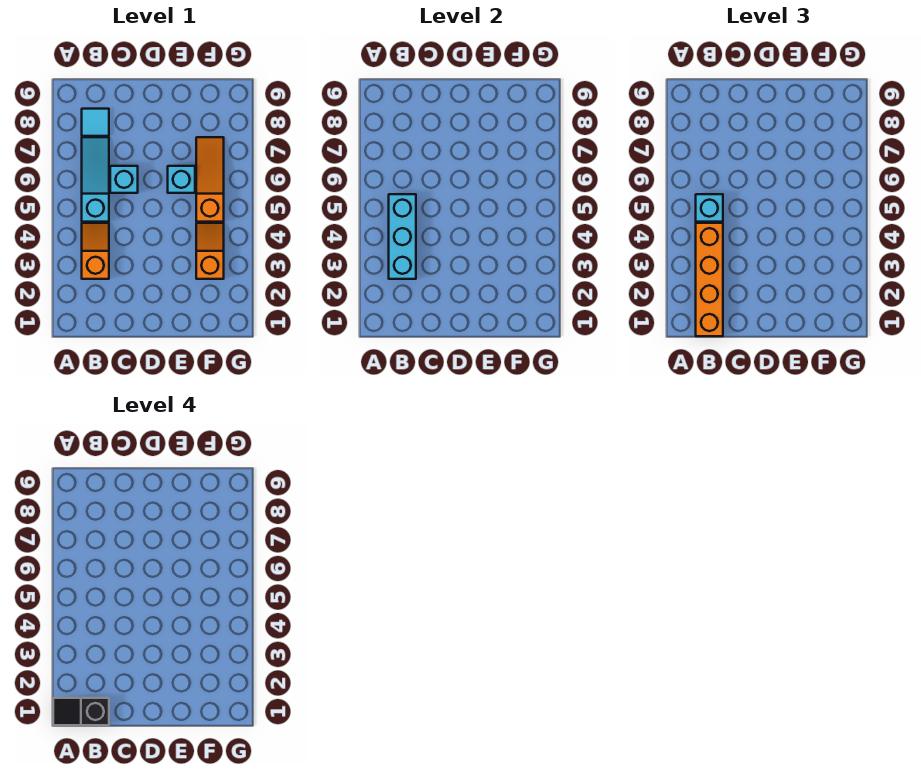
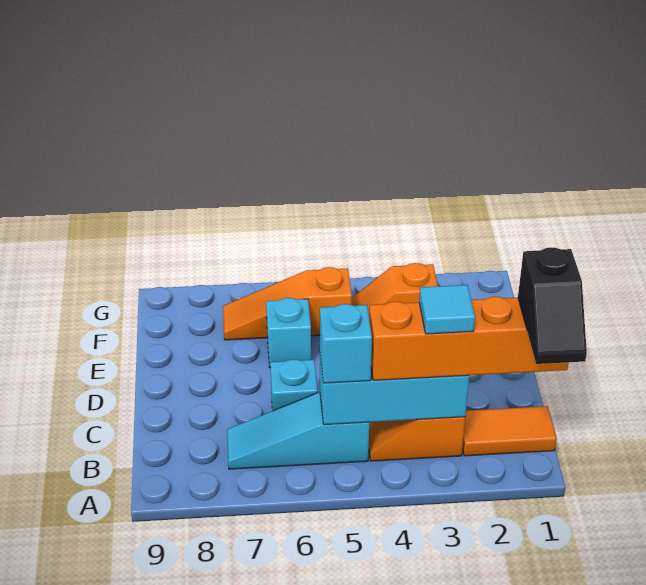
none -> orange 1x2 tile [462,406,557,456]
cyan 1x1 tile [82,109,109,136] -> cyan 1x1 tile moved to [419,285,475,334]

